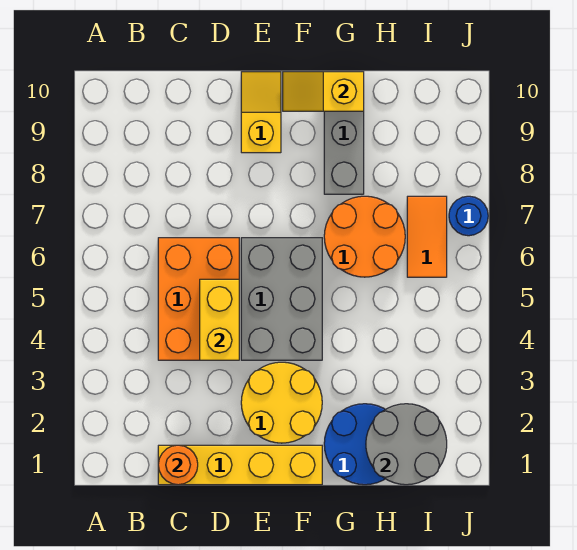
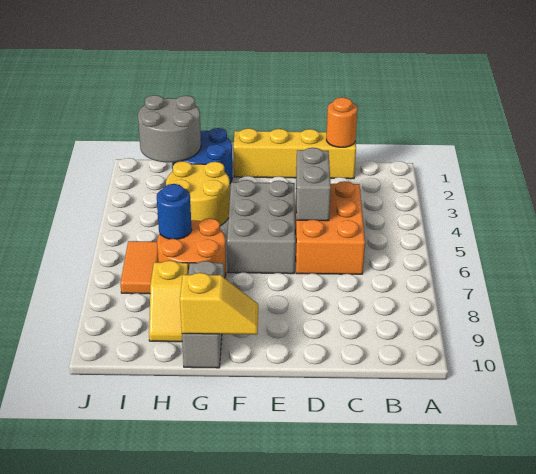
yellow 1x2 brick [200,279,239,360] -> grey 1x2 brick [296,148,331,221]
yellow 2x2 round brick [241,362,322,443] -> yellow 2x2 round brick moved to [166,161,230,226]
yellow 1x2 slope [241,72,281,153] -> yellow 1x2 slope moved to [149,261,188,342]
blue 1x1 round brick [449,196,488,236] -> blue 1x1 round brick moved to [157,184,192,239]

